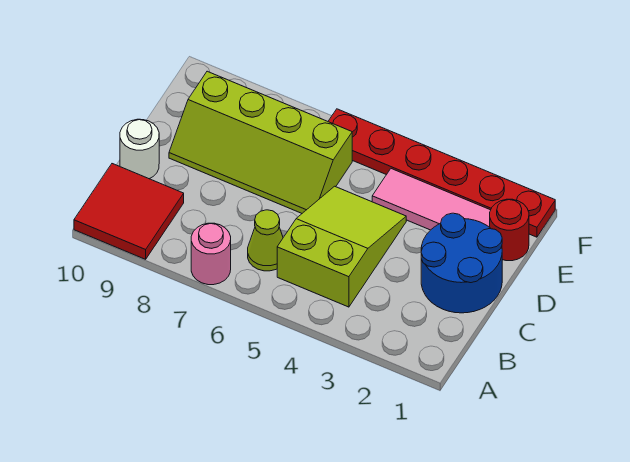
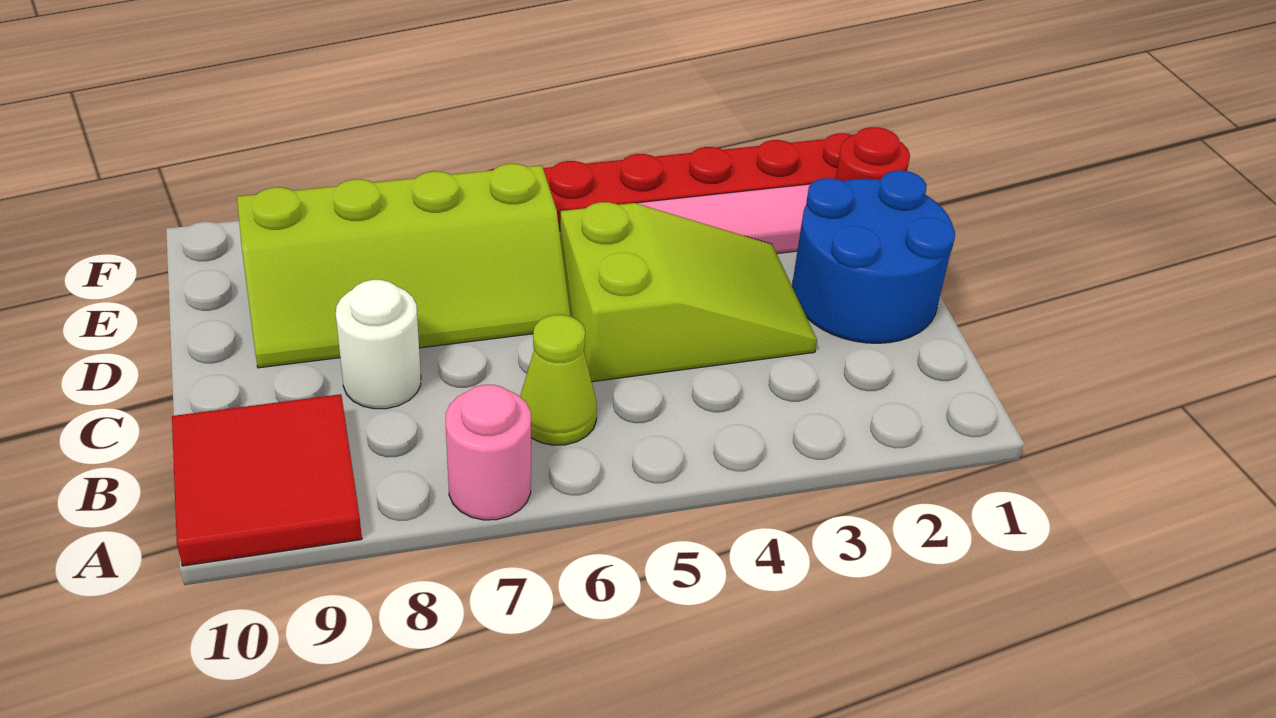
lime 2x3 slope [277,186,406,307] -> lime 2x3 slope turned to [560,202,817,382]
white 1x1 round brick [120,119,159,179] -> white 1x1 round brick moved to [336,280,421,409]

